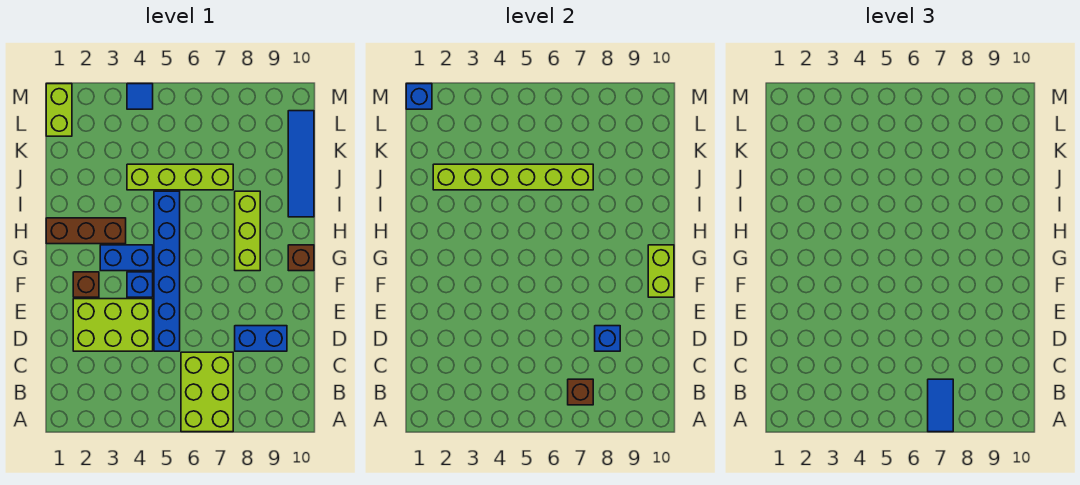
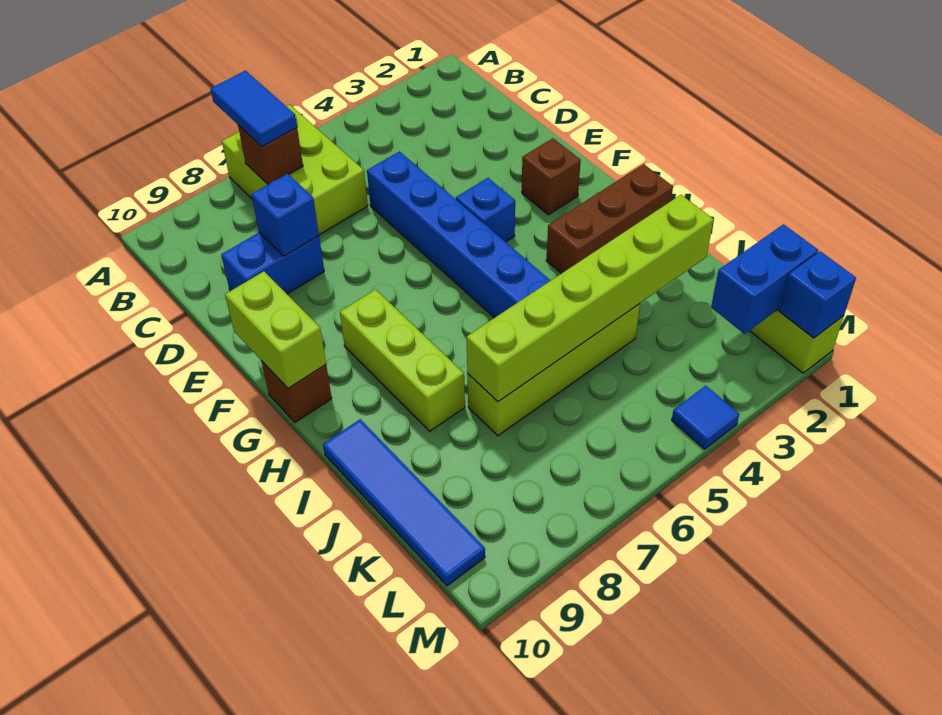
lime 2x3 brick [73,299,153,351] -> none
blue 1x2 brick [100,245,153,271] -> blue 1x2 brick moved to [711,224,818,334]

